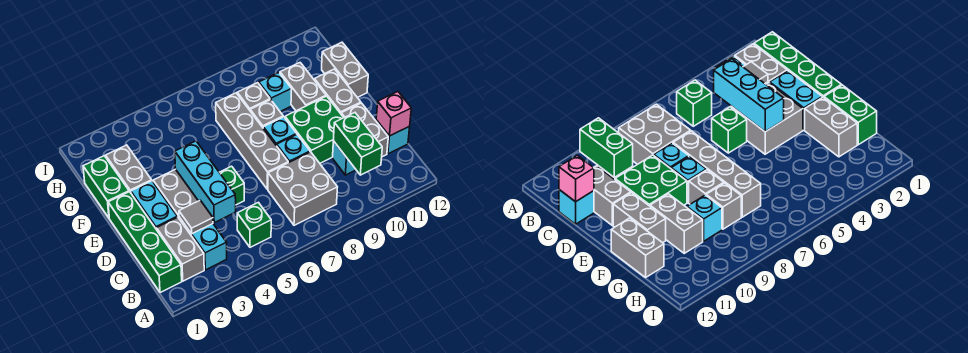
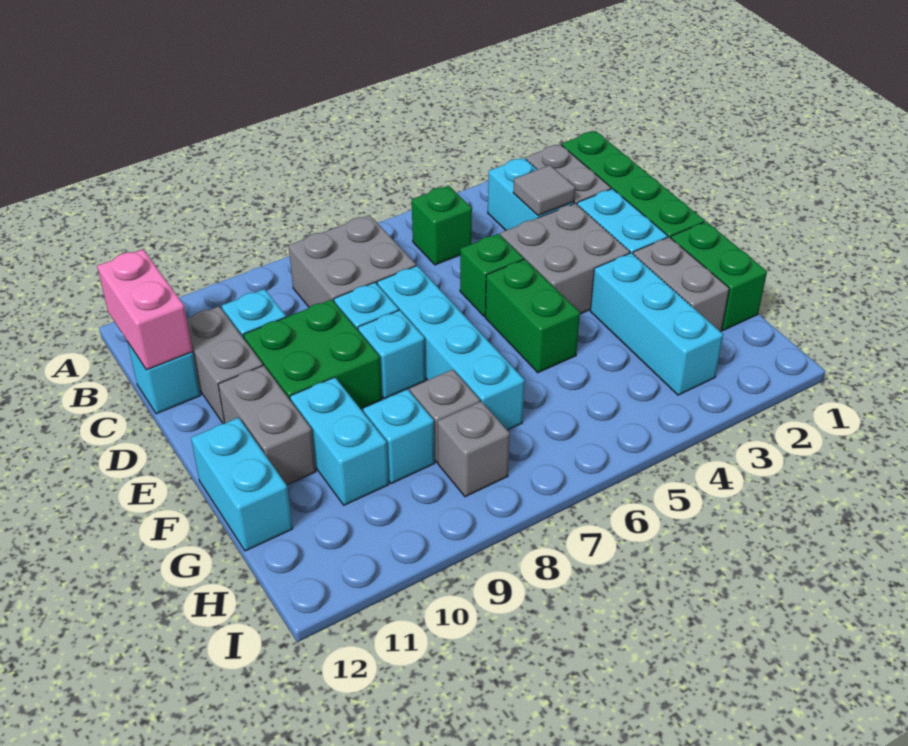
green 1x2 brick [333,113,382,175] -> green 1x2 brick moved to [485,259,580,373]
cyan 1x3 brick [175,141,236,223] -> cyan 1x3 brick moved to [590,253,723,395]
pink 1x1 brick [376,92,411,136] -> pink 1x2 brick [97,249,193,370]
grey 1x4 brick [216,93,288,189] -> cyan 1x4 brick [377,266,525,430]
grey 1x1 brick [250,100,283,127] -> grey 1x1 brick moved to [438,401,510,497]
grey 1x2 brick [280,63,326,111] -> cyan 1x2 brick [290,377,389,505]
grey 1x2 brick [322,42,368,98] -> cyan 1x2 brick [191,417,293,551]

